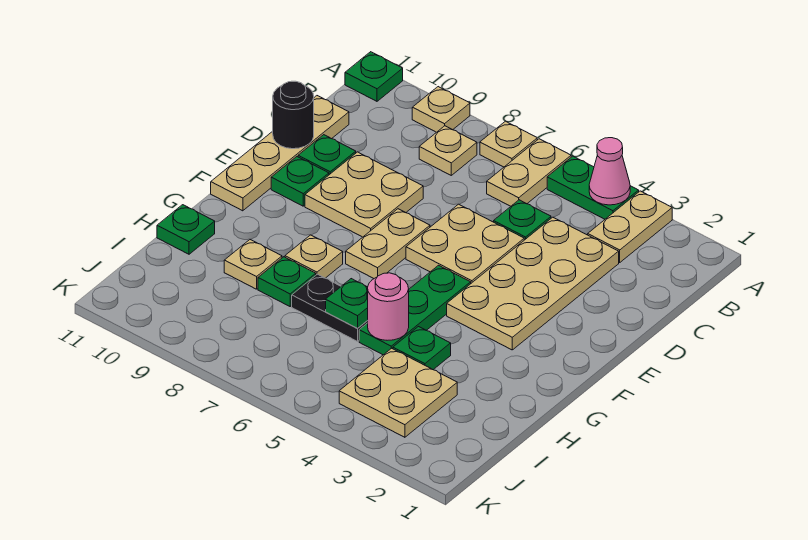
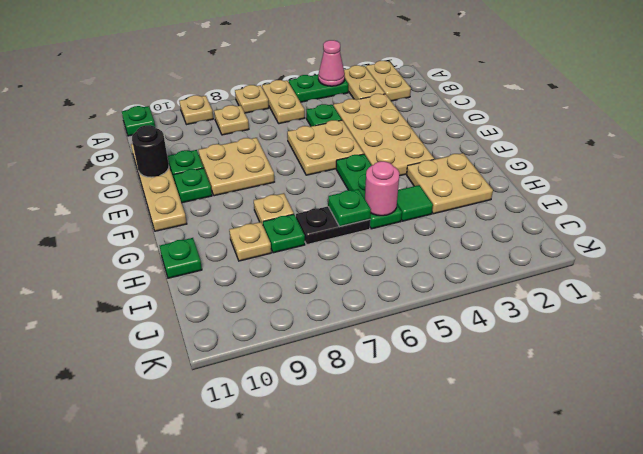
tan 1x2 plate [346,209,430,278] -> tan 1x2 plate moved to [366,61,411,101]
green 1x1 plate [393,327,451,370] -> green 1x1 tile [397,185,433,221]
tan 2x2 plate [339,348,457,437] -> tan 2x2 plate moved to [407,153,493,214]

